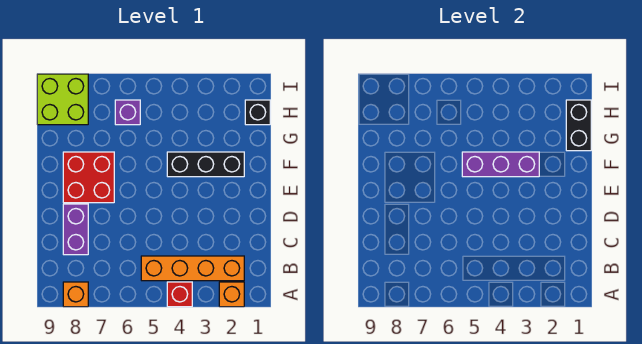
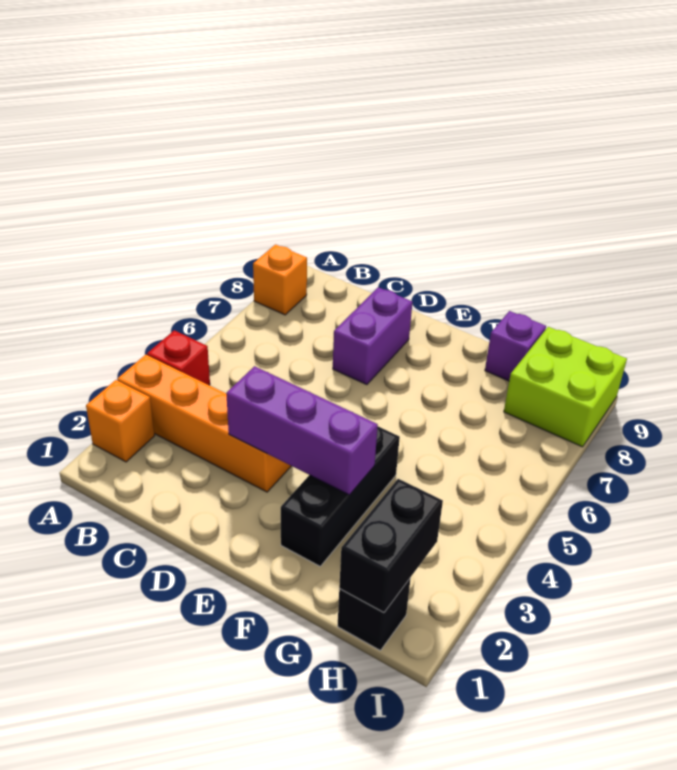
orange 1x4 brick [141,256,244,281] -> orange 1x4 brick turned to [117,355,291,492]
purple 1x2 brick [63,204,88,255] -> purple 1x2 brick turned to [333,287,413,385]
red 2x2 brick [63,152,114,203] -> none
purple 1x3 brick [462,152,539,177] -> purple 1x3 brick turned to [226,366,378,495]
black 1x2 brick [566,100,591,151] -> black 1x2 brick turned to [339,479,443,612]
purple 1x1 brick [115,100,140,125] -> purple 1x1 brick moved to [485,311,546,381]

